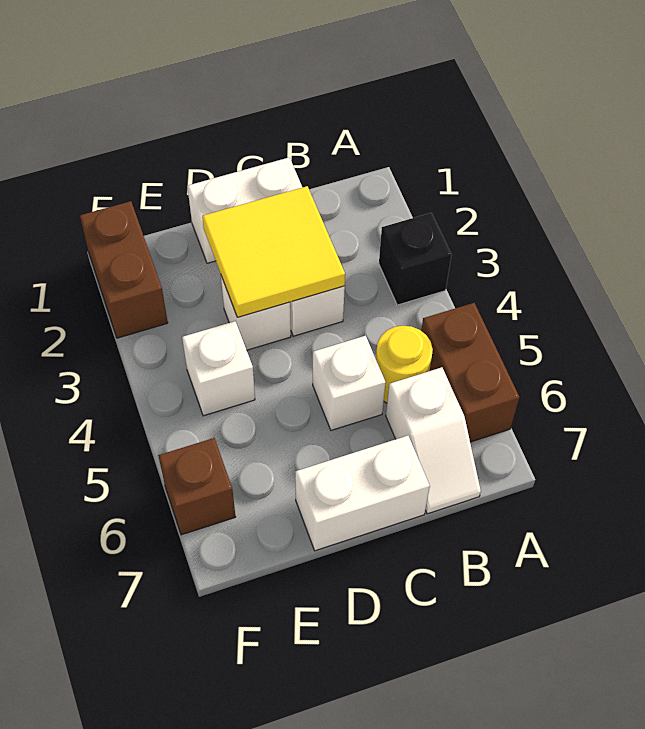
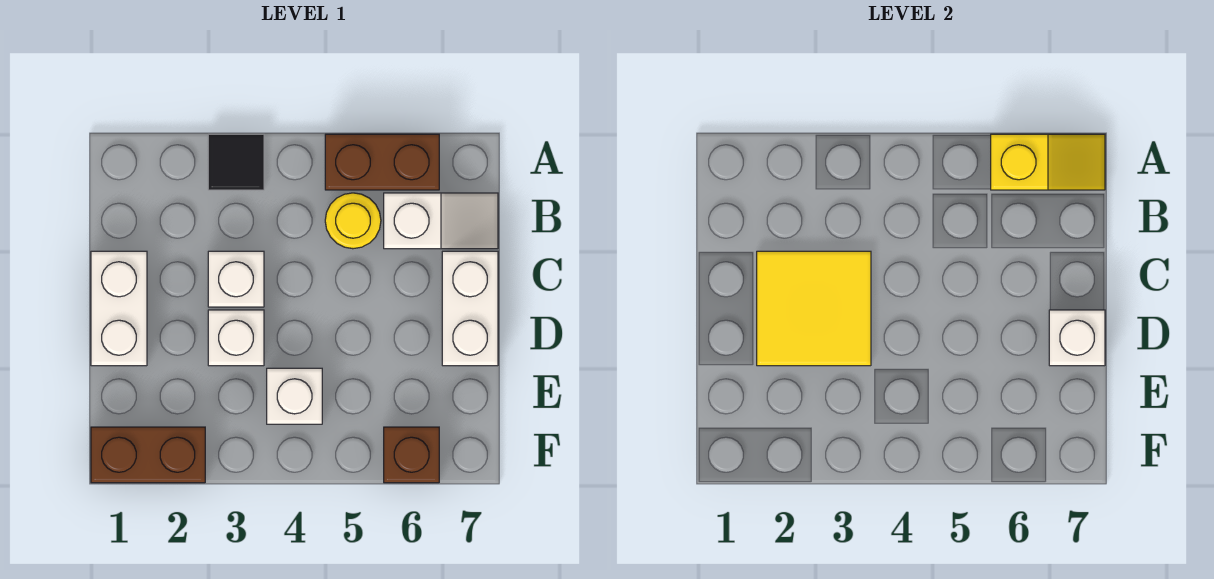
black 1x1 brick [379,213,451,305] -> black 1x1 tile [208,134,264,190]
none -> yellow 1x2 slope [991,134,1105,190]
white 1x1 brick [313,336,386,430] -> white 1x1 brick moved to [1049,310,1105,366]

